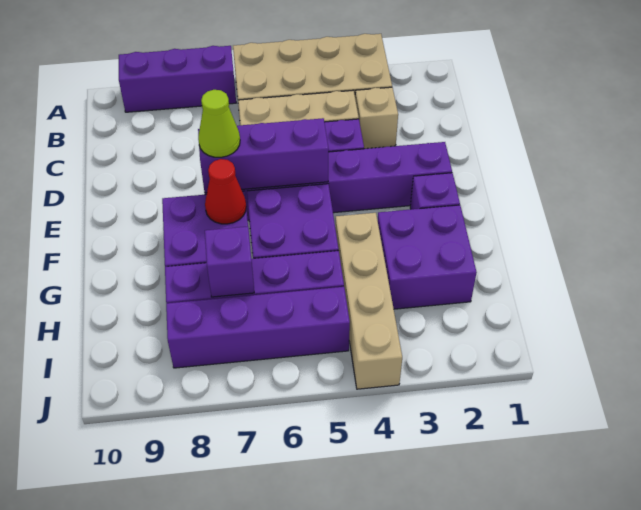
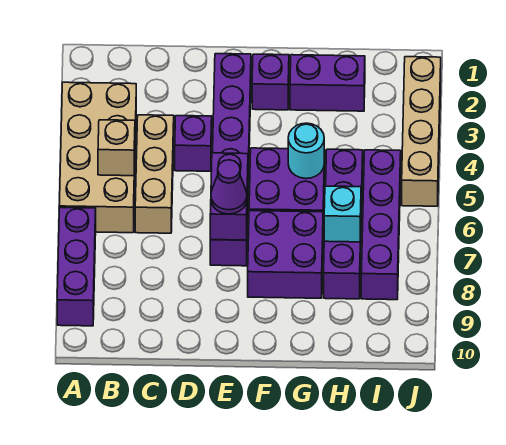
tan 1x1 brick [355,87,398,149] -> tan 1x1 brick moved to [98,120,135,176]
purple 1x3 brick [198,118,329,193] -> purple 1x2 brick [210,153,248,240]
lime 1x1 cone [198,90,240,157] -> purple 1x1 cone [211,160,247,214]
red 1x1 cone [205,159,246,224] -> none
purple 2x2 brick [378,205,477,309] -> purple 1x2 brick [290,55,365,111]
tan 1x4 brick [335,213,402,389] -> tan 1x4 brick turned to [402,57,441,206]
none -> cyan 1x1 round brick [288,123,324,178]
purple 1x1 brick [205,226,254,297] -> cyan 1x1 brick [324,186,361,242]

